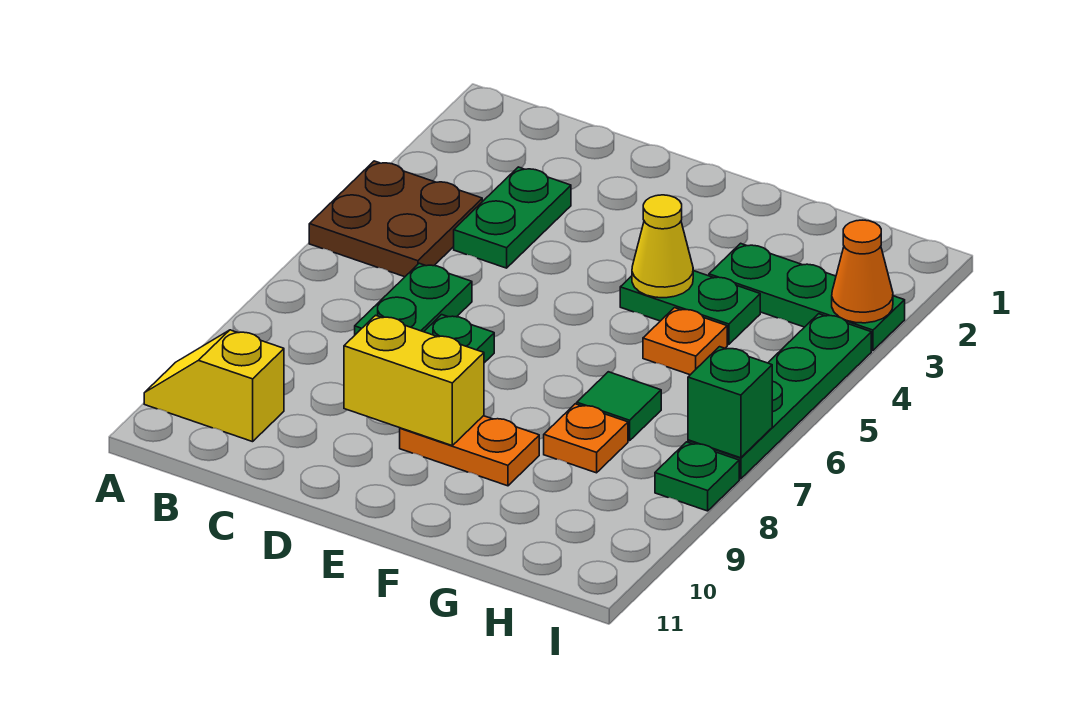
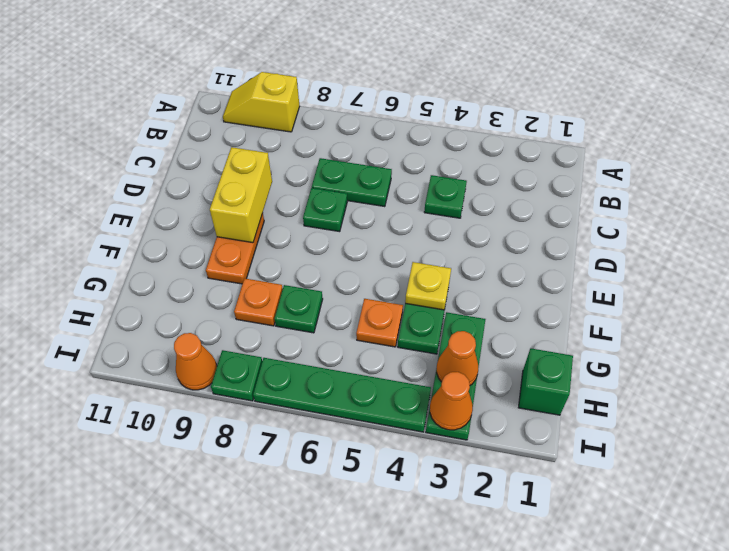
brown 2x2 plate [309,161,482,277] -> none
yellow 1x2 slope [144,330,284,442] -> yellow 1x2 slope turned to [223,72,300,132]
green 1x2 plate [454,167,571,268] -> green 1x1 plate [424,175,467,218]
yellow 1x1 cone [632,195,693,298] -> yellow 1x1 plate [405,262,451,310]
green 1x1 tile [577,372,661,441] -> green 1x1 plate [275,285,323,333]
none -> orange 1x1 cone [437,331,478,385]
green 1x1 brick [688,347,772,458] -> green 1x1 brick moved to [518,349,573,415]
none -> orange 1x1 cone [174,333,217,390]

